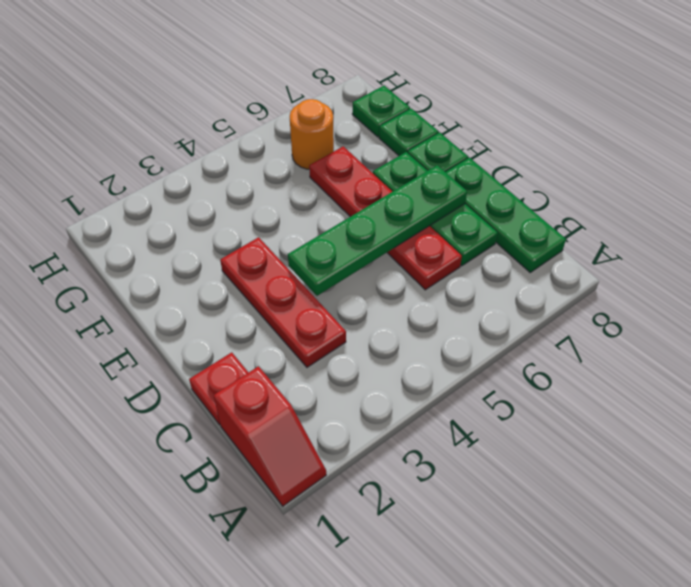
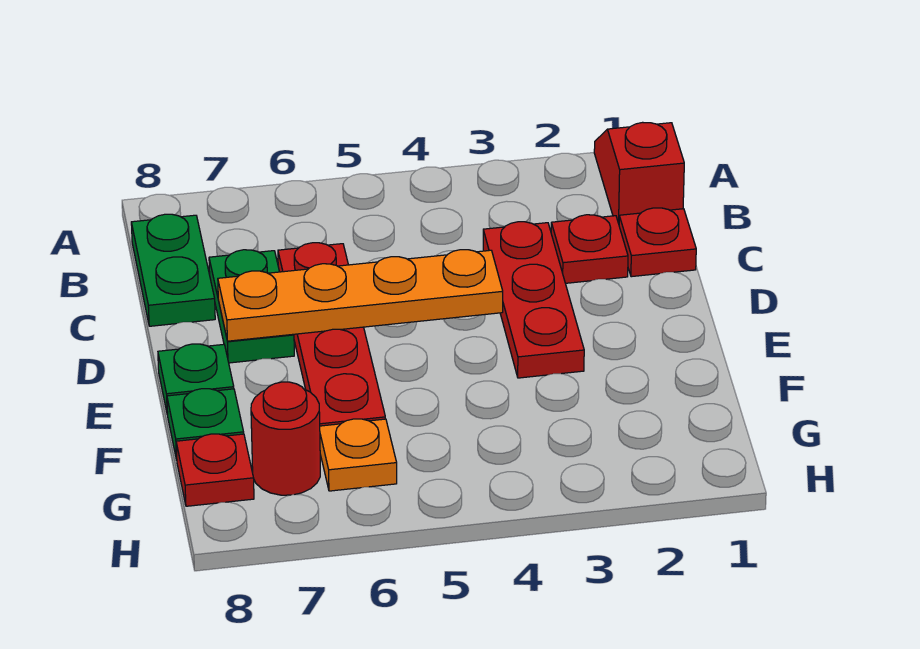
green 1x3 plate [446,158,566,272] -> green 1x2 plate [131,214,215,326]
none -> red 1x1 plate [551,215,628,283]
green 1x3 plate [373,152,497,266] -> green 1x2 plate [209,250,294,363]
green 1x4 plate [288,165,467,296] -> orange 1x4 plate [218,250,503,341]
orange 1x1 round brick [290,99,334,169] -> orange 1x1 plate [320,419,397,491]
none -> red 1x1 round brick [251,382,320,495]
green 1x1 plate [352,86,410,137] -> red 1x1 plate [176,434,254,506]

